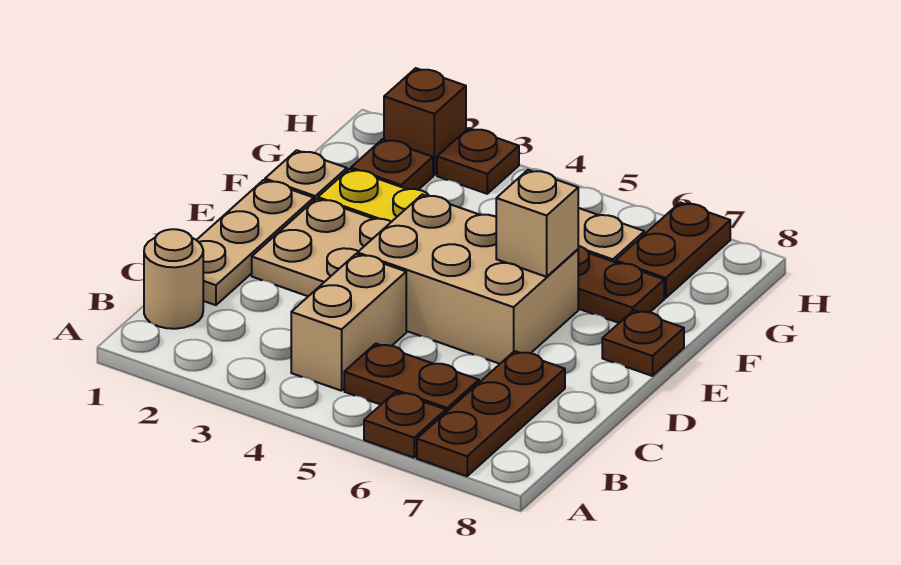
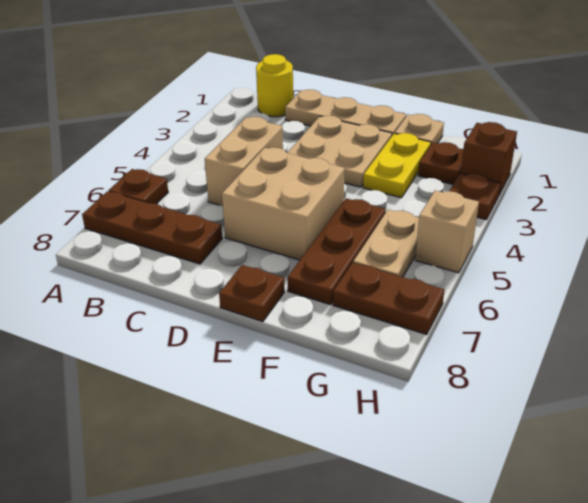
tan 1x1 round brick [144,229,203,329] -> yellow 1x1 round brick [256,54,293,117]
tan 1x2 brick [291,254,406,391] -> tan 1x2 brick turned to [205,117,283,206]
brown 1x2 plate [344,344,479,412] -> none
tan 2x3 brick [357,195,578,364] -> tan 2x2 brick [222,148,345,260]
tan 1x1 brick [496,170,578,277] -> tan 1x1 brick moved to [415,191,479,273]

